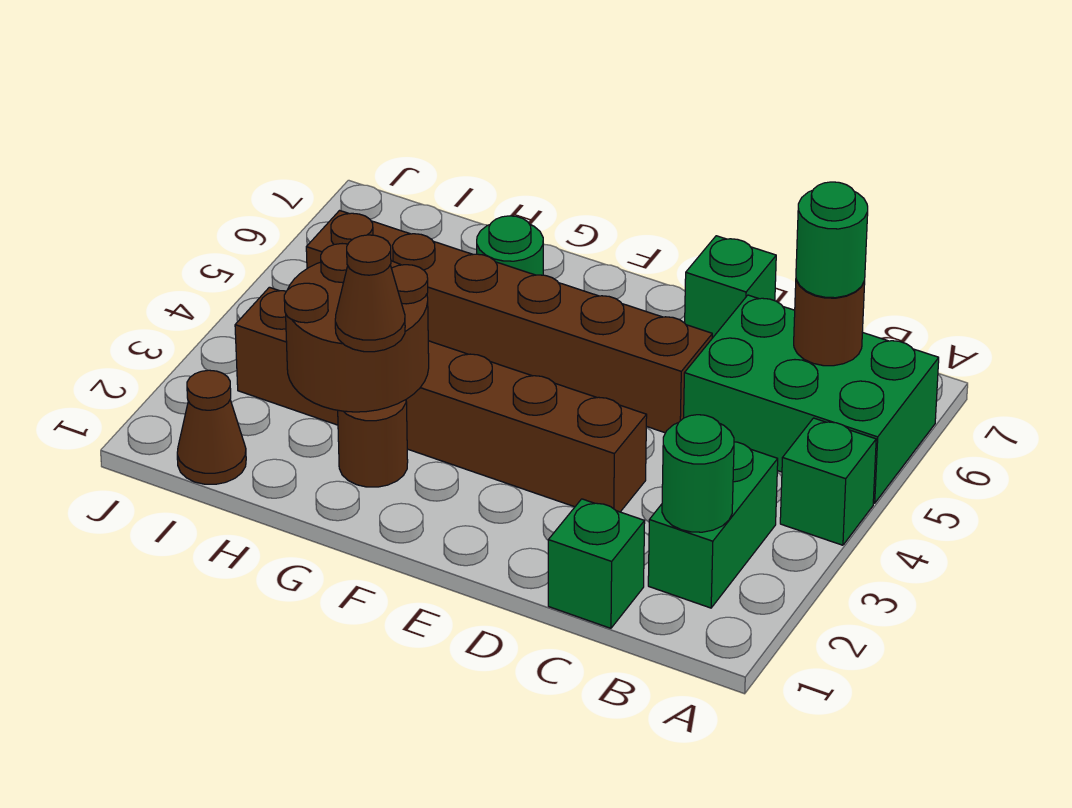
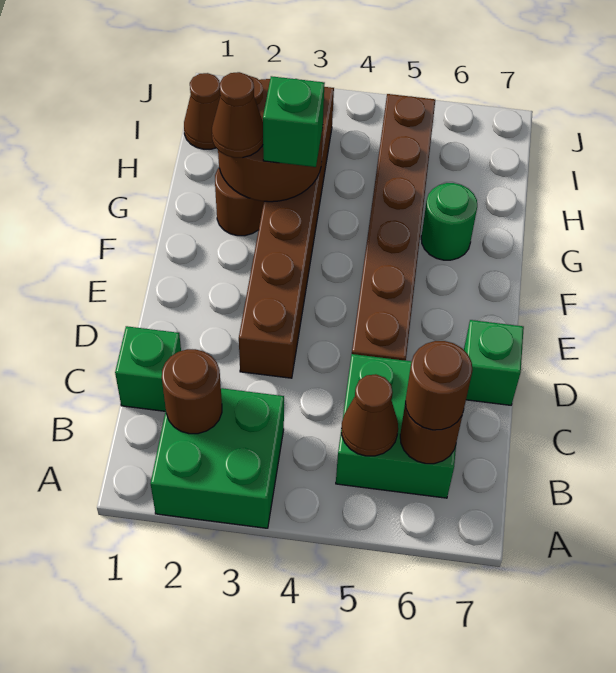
green 1x1 brick [780,418,876,545] -> green 1x1 brick moved to [263,76,325,167]
green 2x3 brick [684,295,939,503] -> green 2x2 brick [336,354,456,498]
green 1x2 brick [648,442,778,608] -> green 2x2 brick [151,388,284,528]
green 1x1 round brick [662,415,734,532] -> brown 1x1 round brick [162,349,222,434]
none -> brown 1x1 cone [341,374,398,456]
green 1x1 round brick [796,182,868,298] -> brown 1x1 round brick [406,341,472,430]

